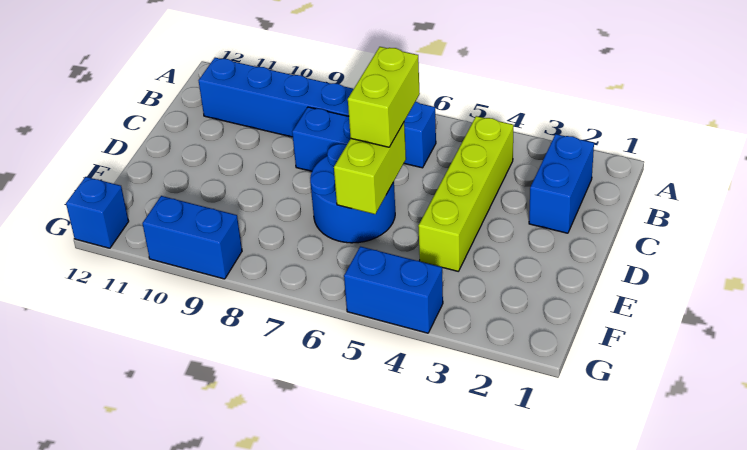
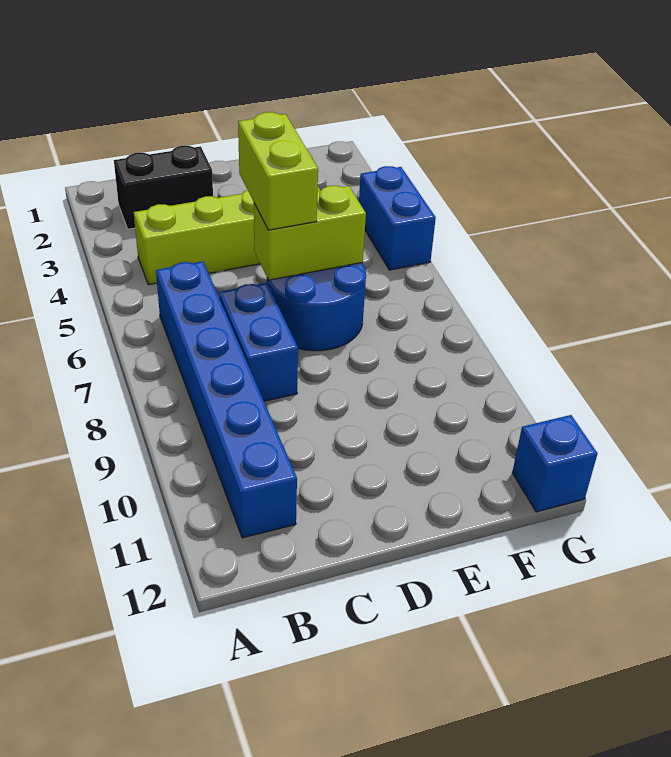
blue 1x2 brick [529,134,594,233] -> black 1x2 brick [114,146,213,229]
lime 1x2 brick [348,47,420,147] -> lime 1x2 brick turned to [238,112,318,230]
blue 1x2 brick [142,196,242,279] -> none

